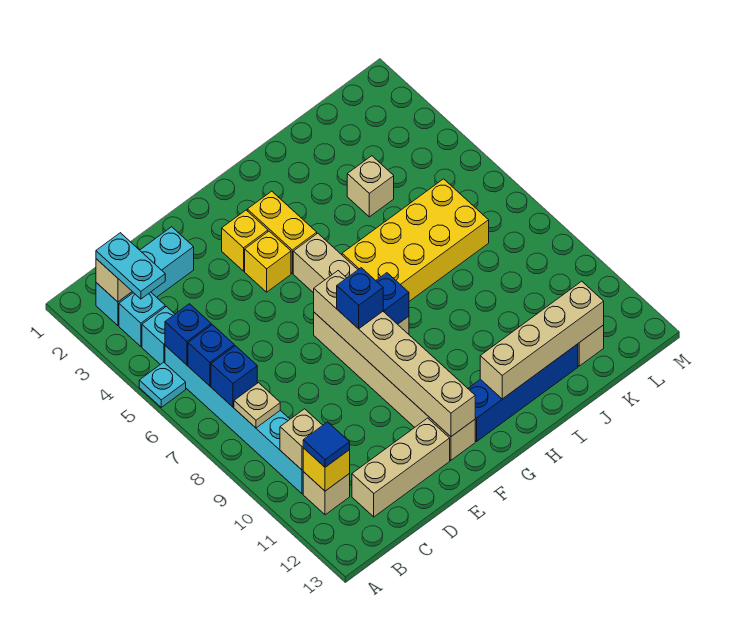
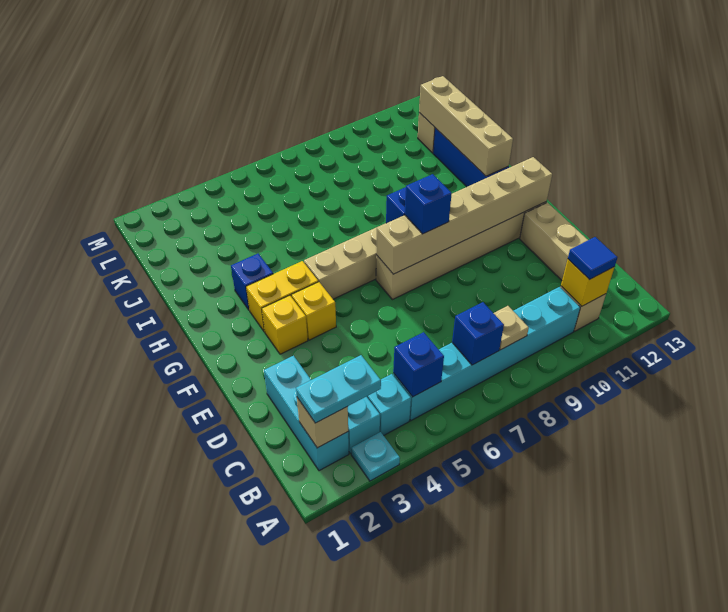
cyan 1x1 plate [139,362,186,407] -> cyan 1x1 plate moved to [351,432,400,481]
blue 1x1 brick [188,325,234,386] -> blue 1x1 brick moved to [231,254,273,310]
tan 1x1 brick [280,409,323,470] -> none
yellow 2x4 brick [342,179,489,301] -> none
tan 1x1 brick [347,156,394,217] -> none

